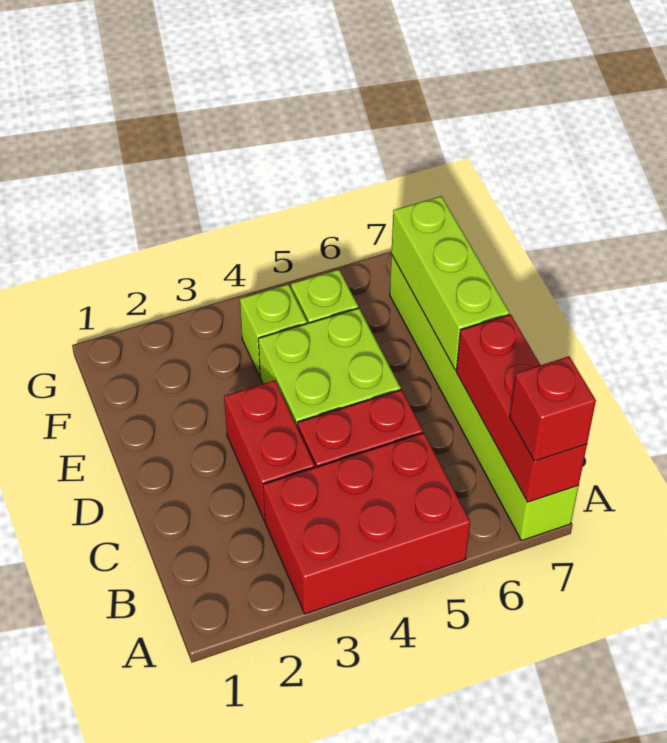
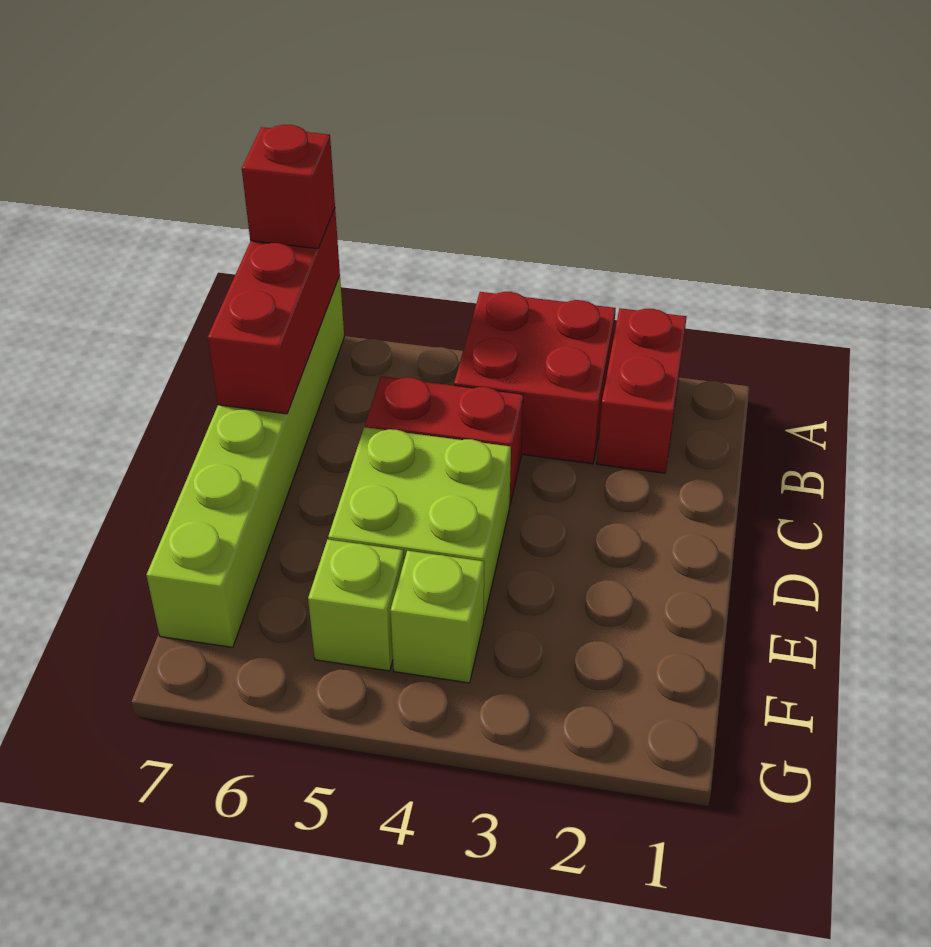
red 2x3 brick [263,433,470,614] -> red 2x2 brick [454,292,616,464]
red 1x2 brick [224,380,315,520] -> red 1x2 brick moved to [597,308,687,473]
lime 1x3 brick [391,196,510,370] -> none

